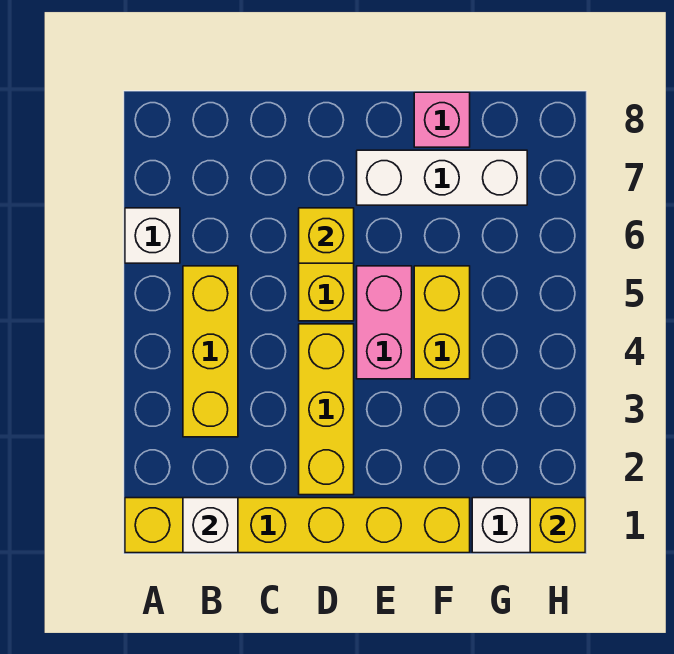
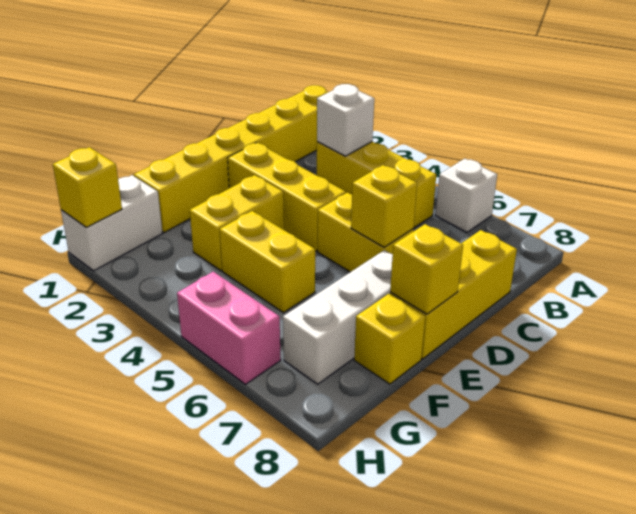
white 1x1 brick [183,498,238,553] -> white 1x1 brick moved to [317,84,374,156]
none -> yellow 1x3 brick [390,230,517,359]
none -> yellow 1x2 brick [190,175,284,271]
pink 1x2 brick [357,266,412,379] -> pink 1x2 brick moved to [177,272,281,384]
none -> yellow 1x1 brick [390,224,463,314]
pink 1x1 brick [414,92,470,147] -> yellow 1x1 brick [354,294,425,384]

